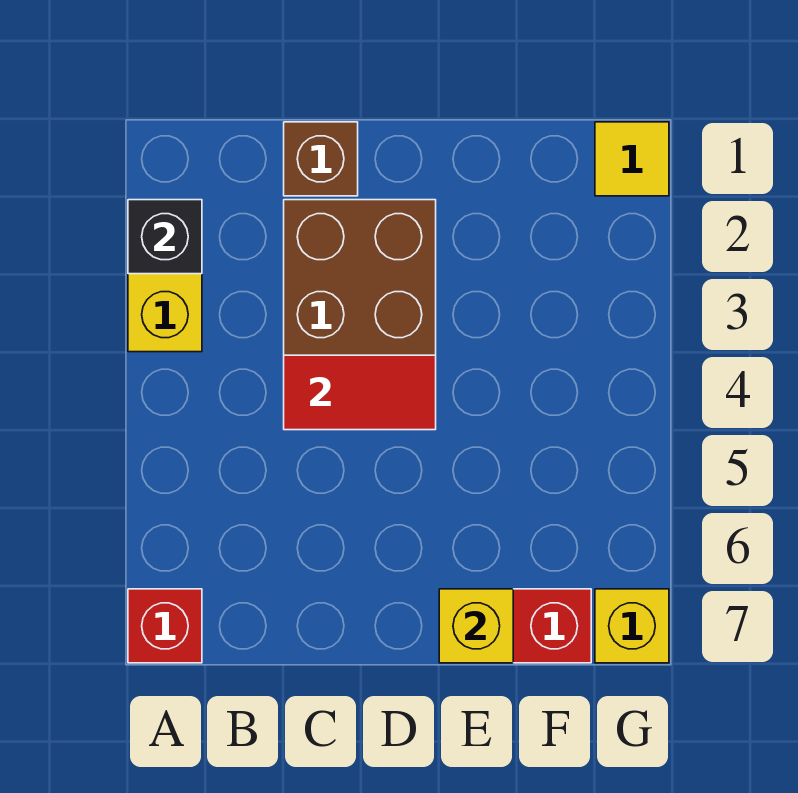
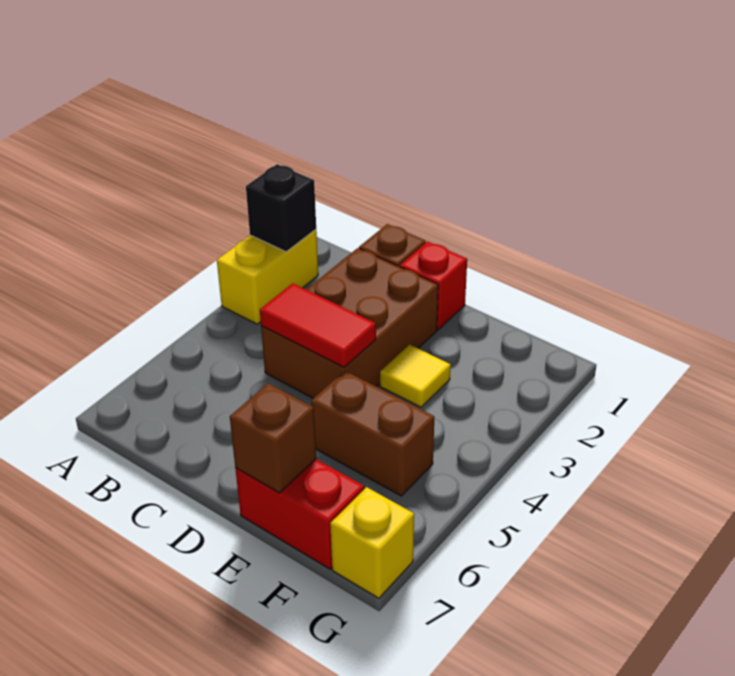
red 1x1 brick [128,589,202,663] -> red 1x1 brick moved to [400,242,467,330]
none -> brown 1x2 brick [311,371,434,496]
yellow 1x1 brick [439,589,513,663] -> brown 1x1 brick [230,383,316,493]
yellow 1x1 tile [595,122,669,196] -> yellow 1x1 tile moved to [380,345,451,407]

